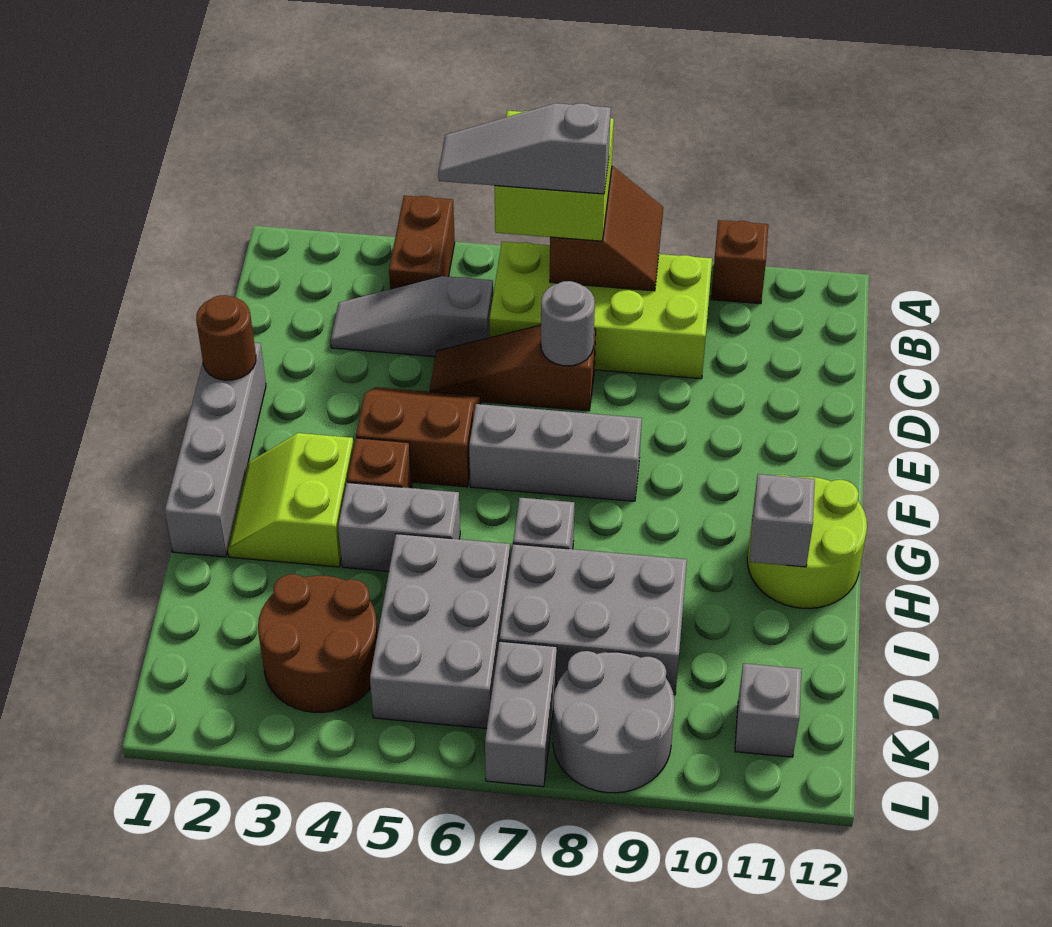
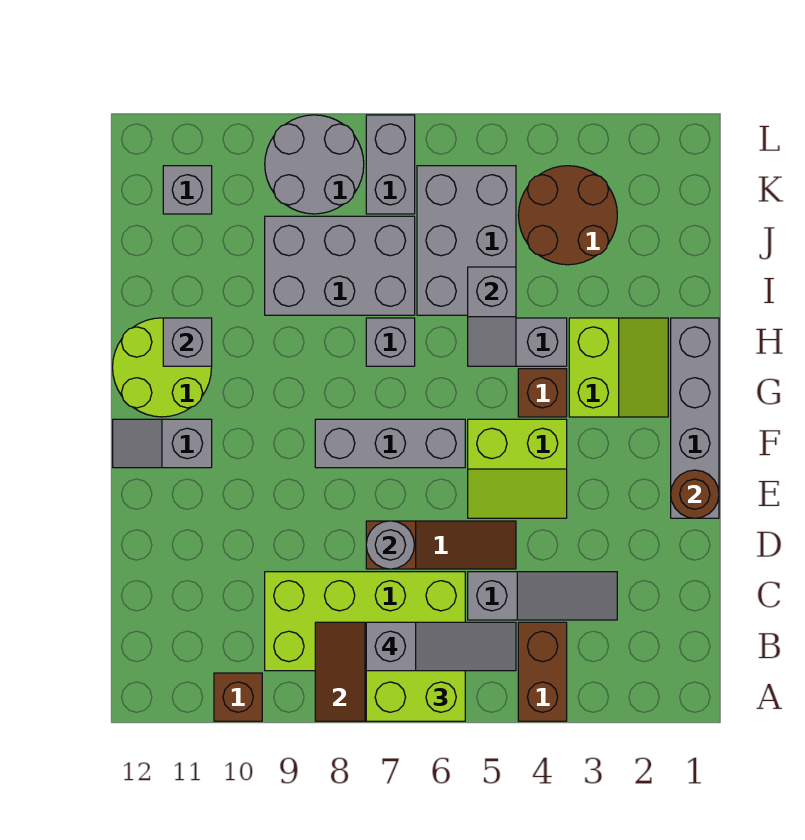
brown 2x2 slope [356,387,481,487] -> lime 2x2 slope [468,419,567,518]
none -> grey 1x2 slope [113,419,212,468]
none -> grey 1x2 slope [468,267,516,366]

